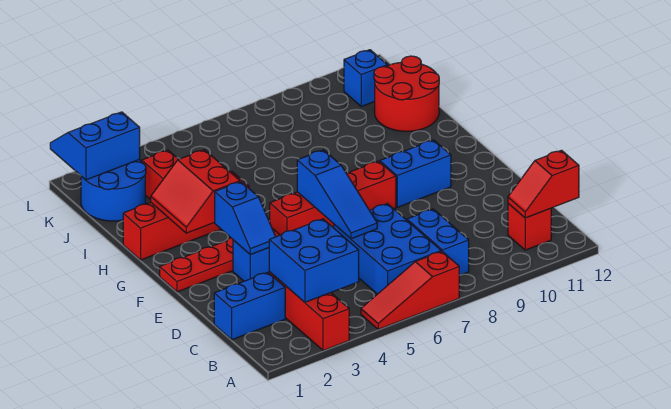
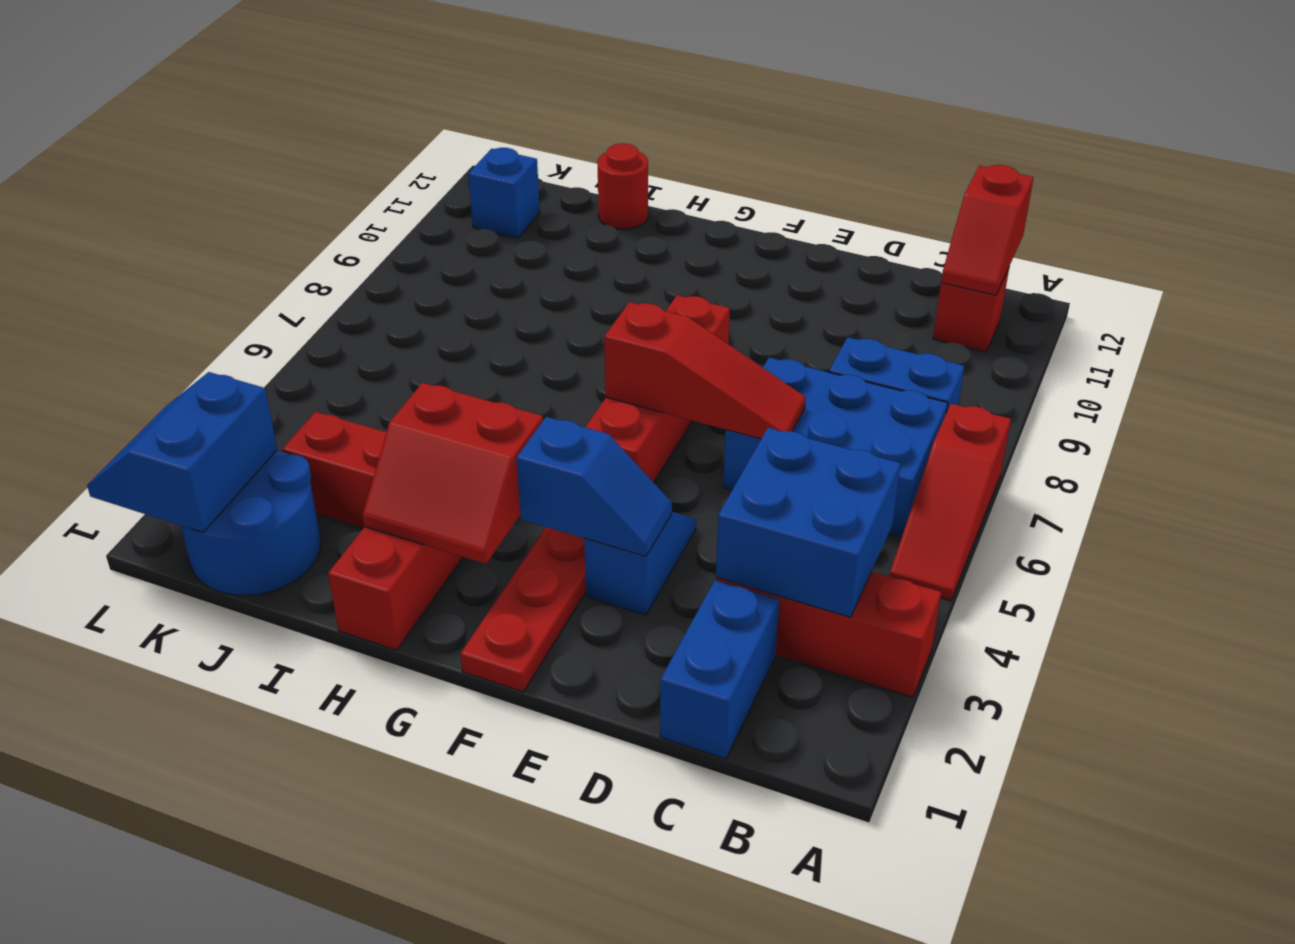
blue 1x3 slope [297,150,377,239] -> red 1x3 slope [604,302,806,439]
blue 1x2 brick [380,140,451,207] -> none
red 2x2 round brick [374,56,439,131] -> red 1x1 round brick [597,144,648,229]

